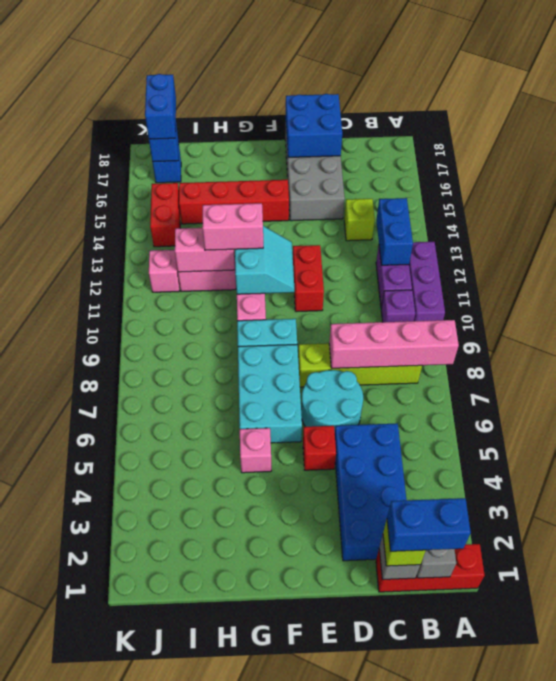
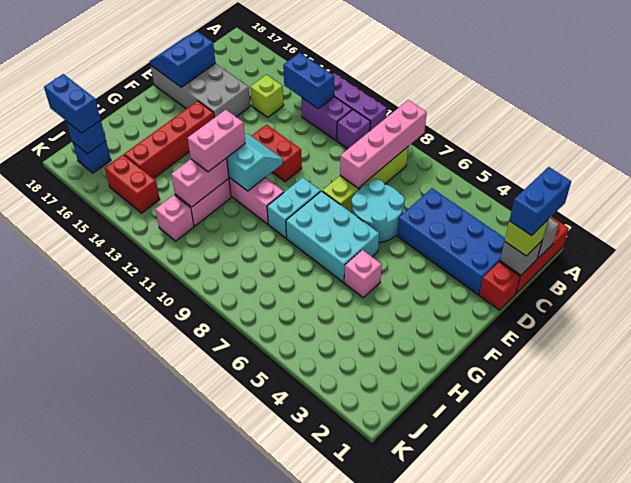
blue 2x2 brick [286,94,342,157] -> blue 2x2 slope [150,32,216,87]
red 1x1 brick [303,426,336,470] -> red 1x1 brick moved to [479,262,520,310]

